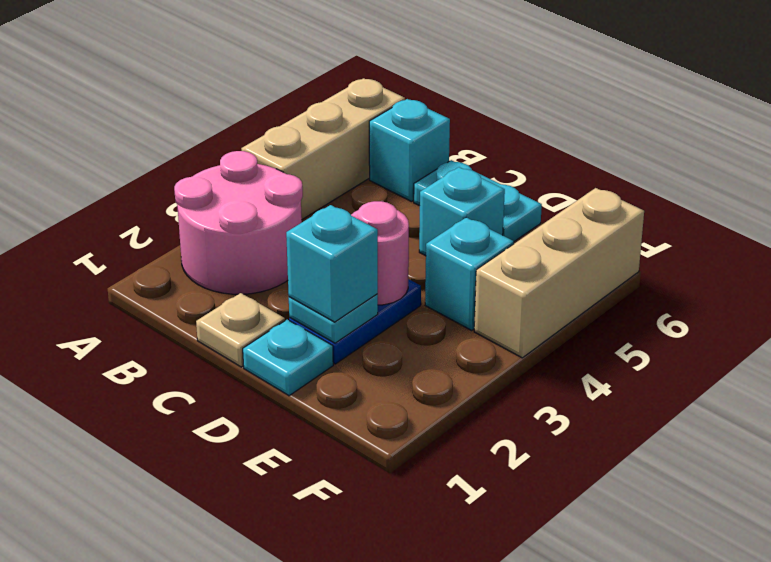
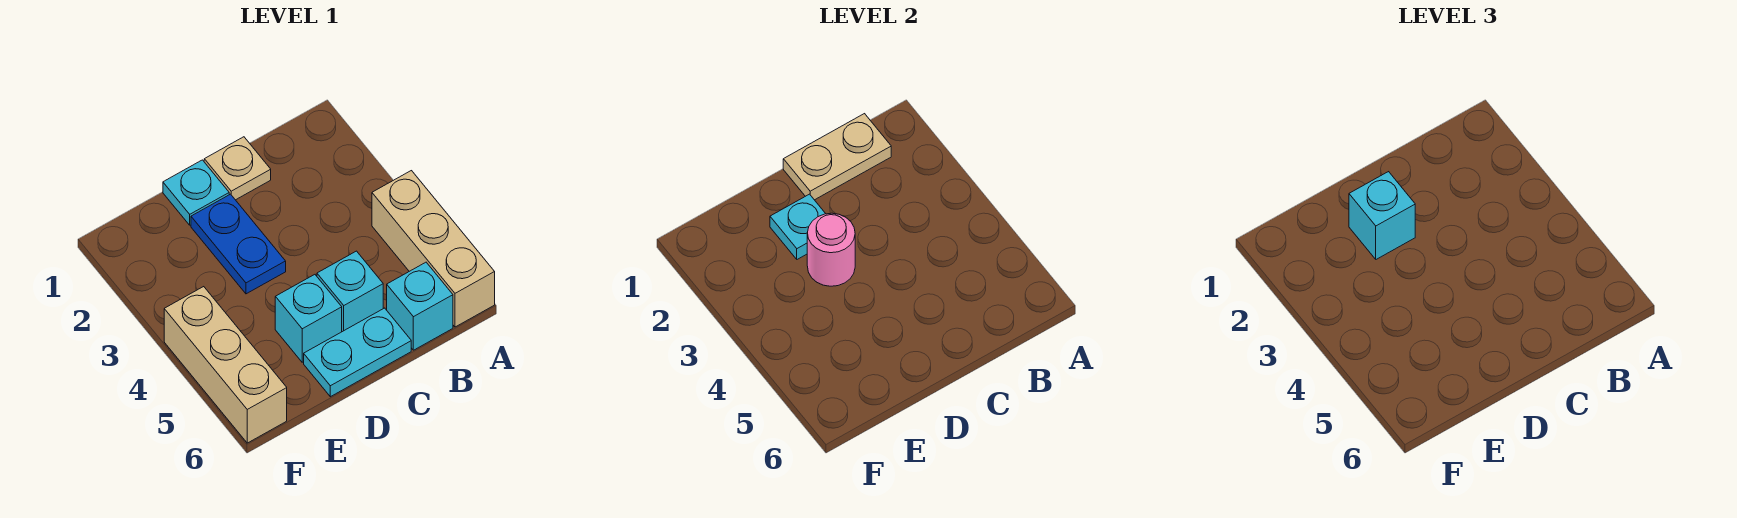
pink 2x2 round brick [174,151,303,294] -> none
none -> tan 1x2 plate [783,114,891,200]
cyan 1x1 brick [425,217,514,330] -> cyan 1x1 brick moved to [317,251,383,332]

